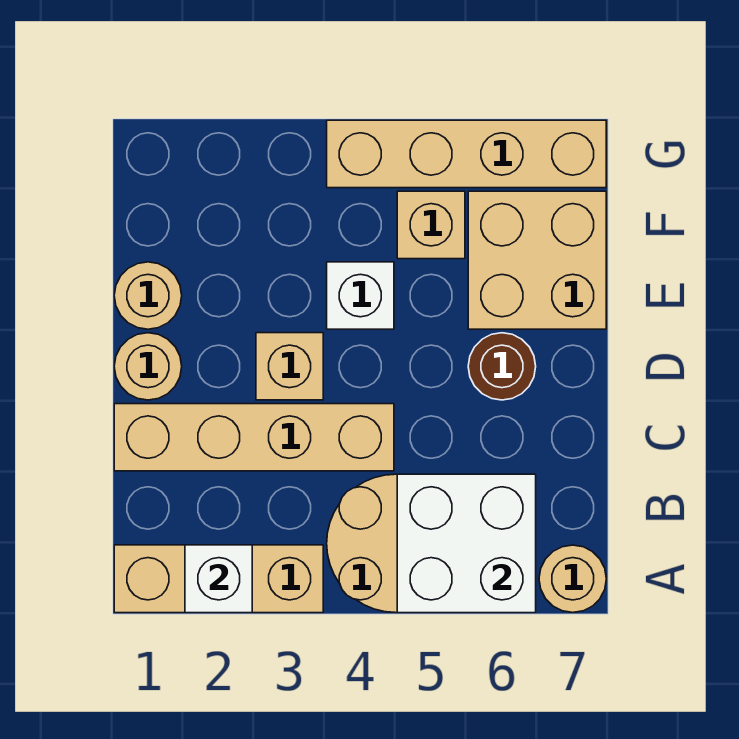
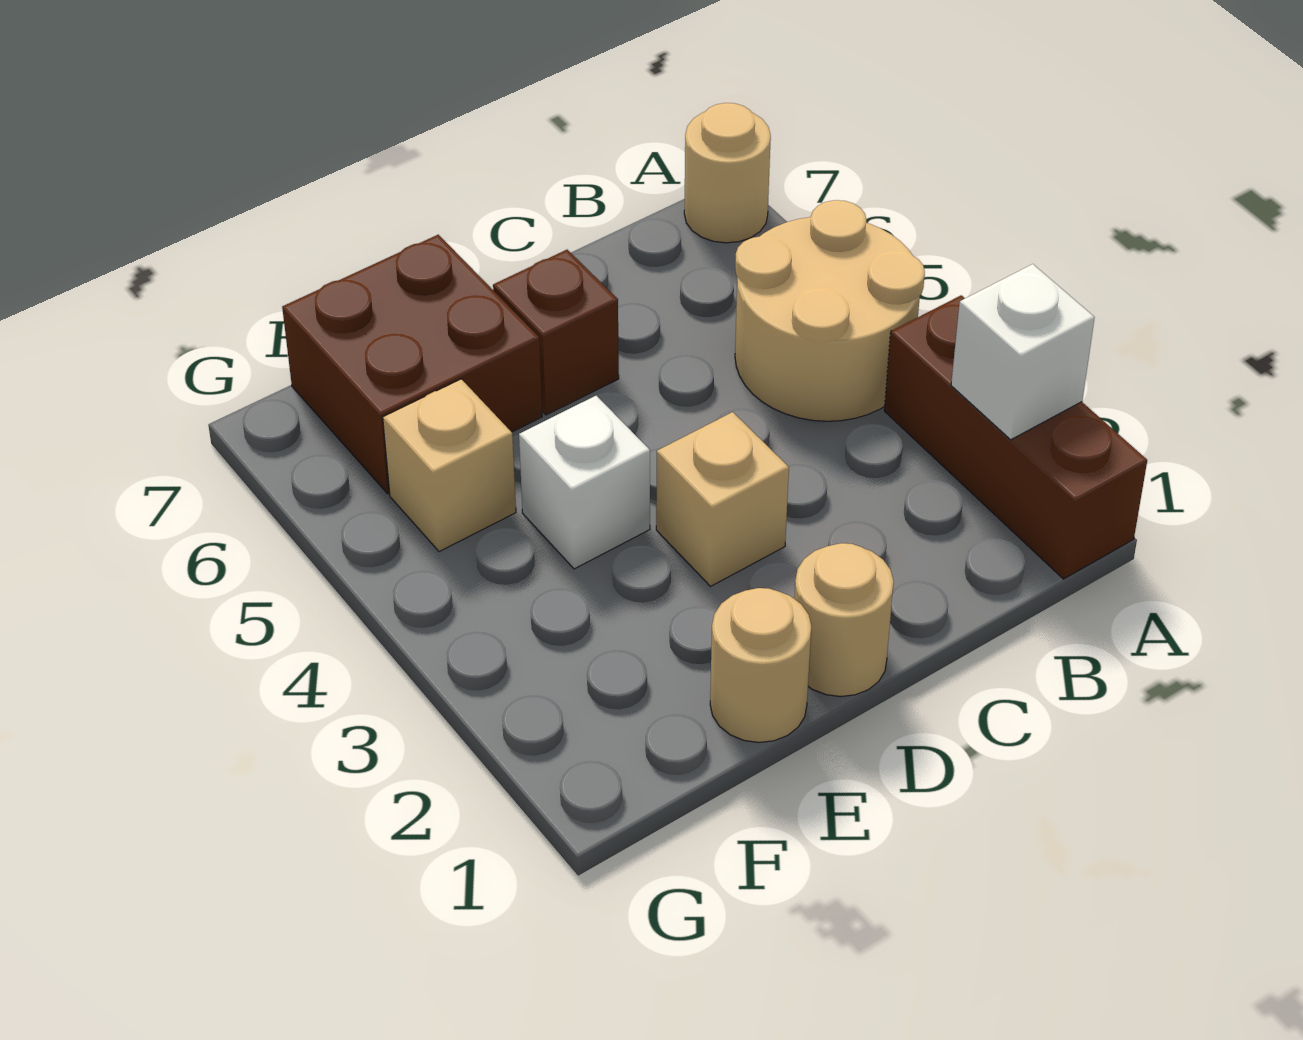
tan 1x3 brick [114,545,323,613] -> brown 1x3 brick [884,295,1147,579]
white 2x2 brick [397,474,536,613] -> none
tan 1x4 brick [114,404,394,471] -> none
brown 1x1 round brick [468,333,536,400] -> brown 1x1 brick [493,250,619,415]
tan 2x2 brick [468,191,606,329] -> brown 2x2 brick [282,235,542,494]
tan 1x4 brick [327,120,606,188] -> none

